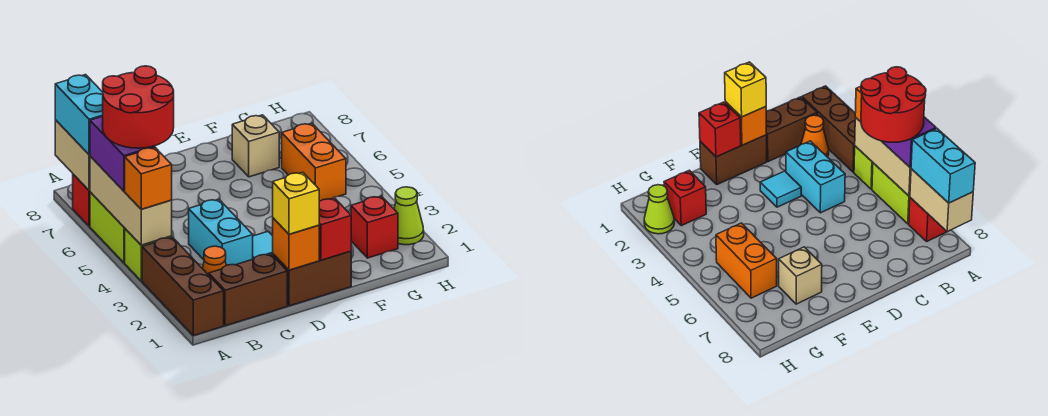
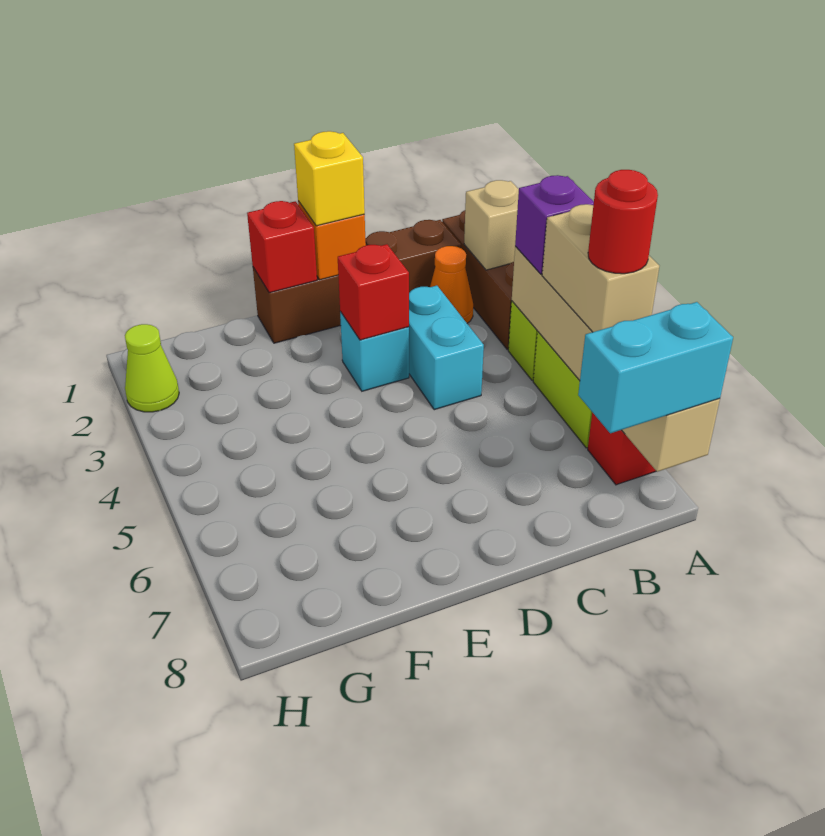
orange 1x1 brick [125,147,172,209] -> purple 1x1 brick [515,175,594,274]
purple 1x2 brick [90,116,154,191] -> tan 1x2 brick [542,204,659,332]
red 2x2 round brick [103,66,174,148] -> red 1x1 round brick [588,170,658,274]
cyan 1x2 brick [55,75,103,155] -> cyan 1x2 brick turned to [578,302,733,433]
cyan 1x1 tile [253,232,273,259] -> cyan 1x1 brick [340,311,409,391]
tan 1x1 brick [232,115,279,177] -> tan 1x1 brick moved to [464,180,519,270]
red 1x1 brick [351,196,398,258] -> red 1x1 brick moved to [338,244,409,340]
orange 1x2 brick [282,123,346,201] -> none

